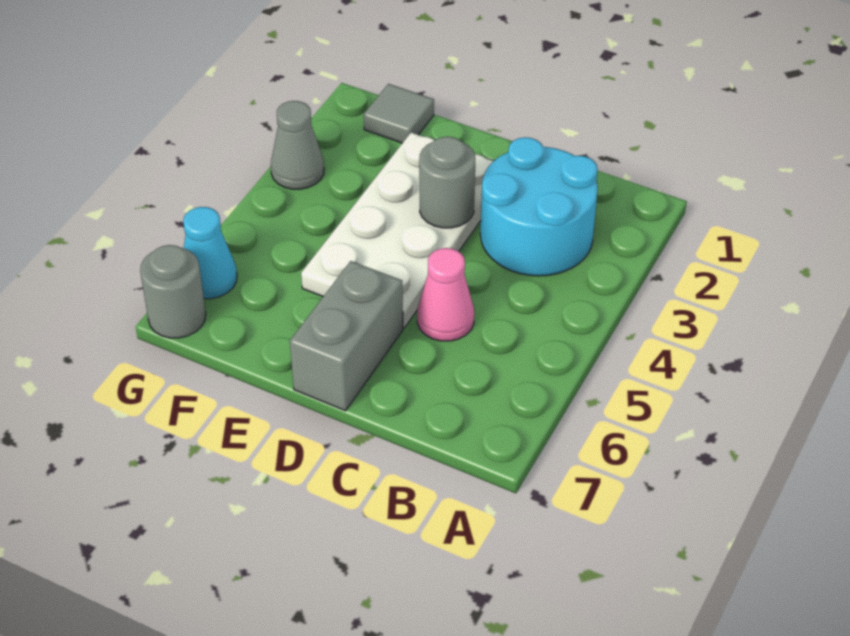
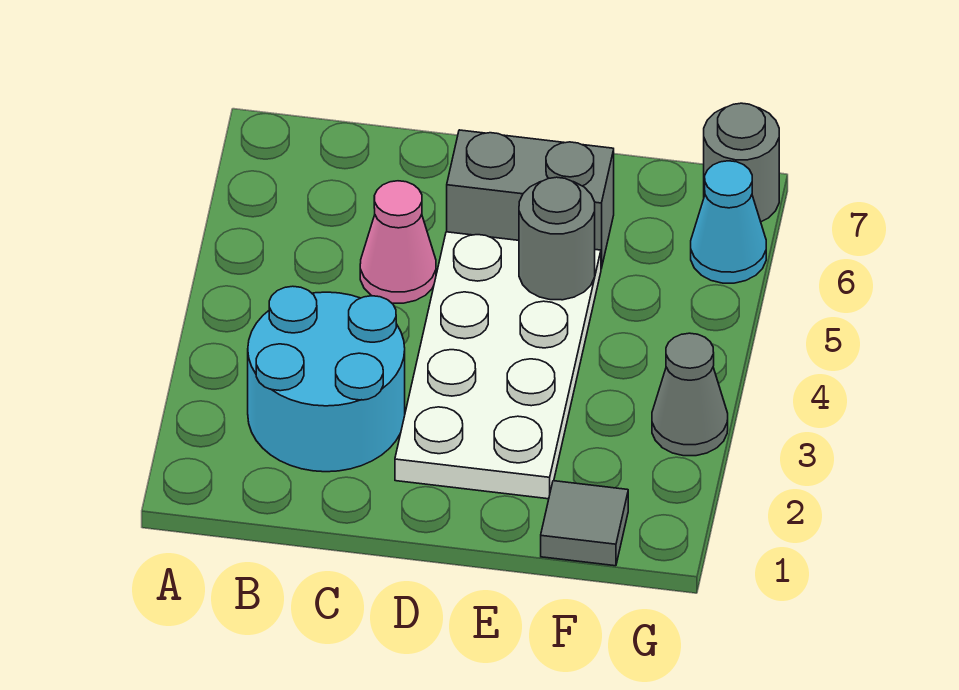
grey 1x1 round brick [419,137,475,228] -> grey 1x1 round brick moved to [519,177,595,300]
grey 1x2 brick [290,261,403,411] -> grey 1x2 brick turned to [447,130,614,269]

